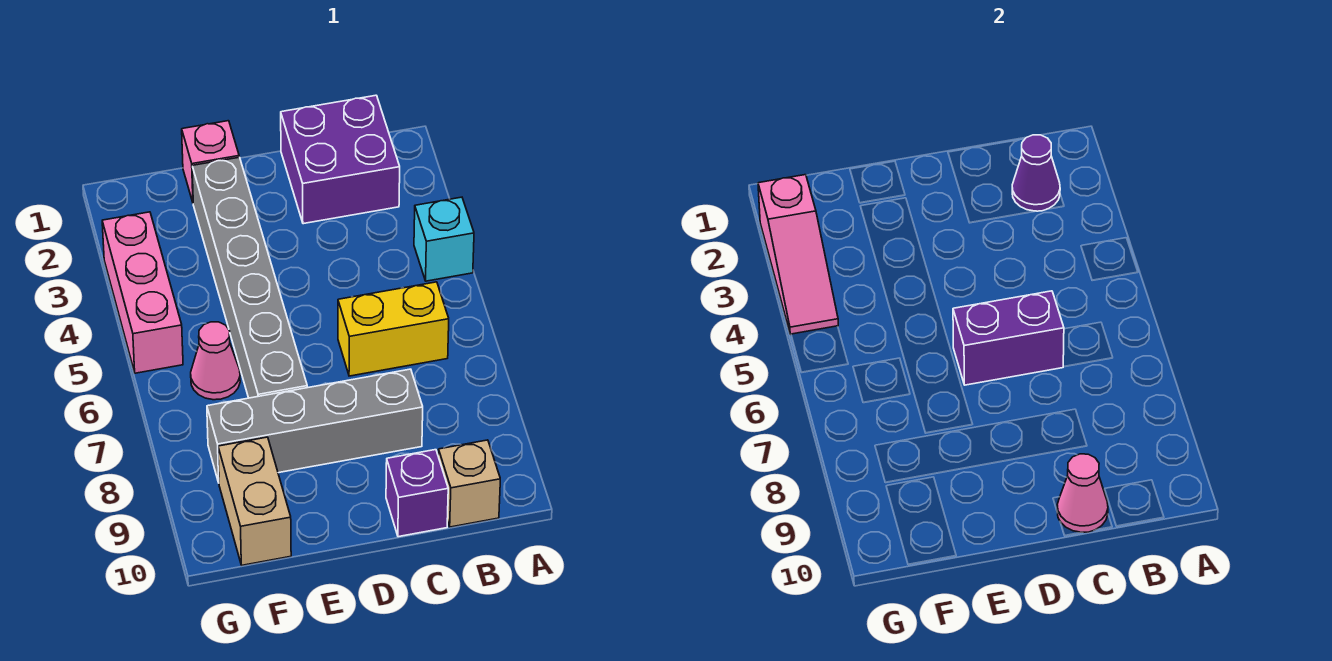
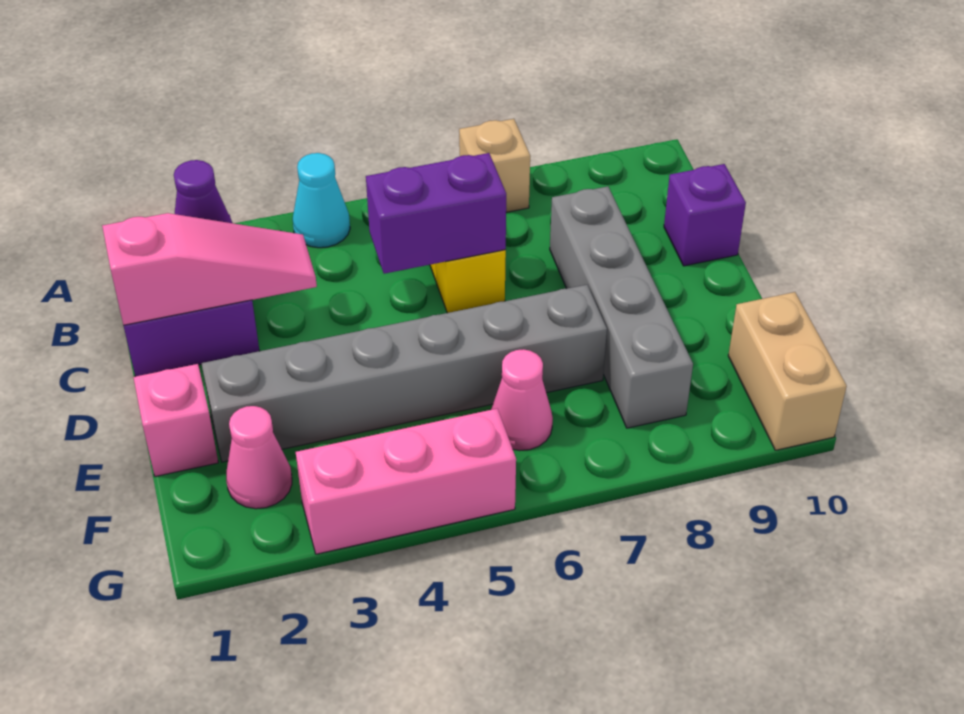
cyan 1x1 brick [414,197,474,281] -> cyan 1x1 cone [293,153,350,248]
tan 1x1 brick [438,440,500,527] -> tan 1x1 brick moved to [459,119,530,212]
purple 1x2 brick [953,291,1064,385] -> purple 1x2 brick turned to [366,153,506,274]
pink 1x1 cone [1057,454,1108,532] -> pink 1x1 cone moved to [226,406,292,509]
tan 1x2 brick [218,437,291,565] -> tan 1x2 brick turned to [728,292,847,450]
pink 1x3 slope [758,175,838,334] -> pink 1x3 slope moved to [102,213,317,325]

